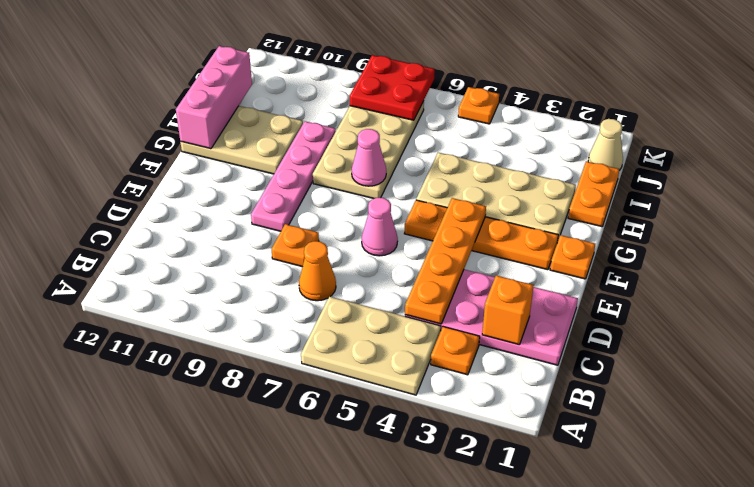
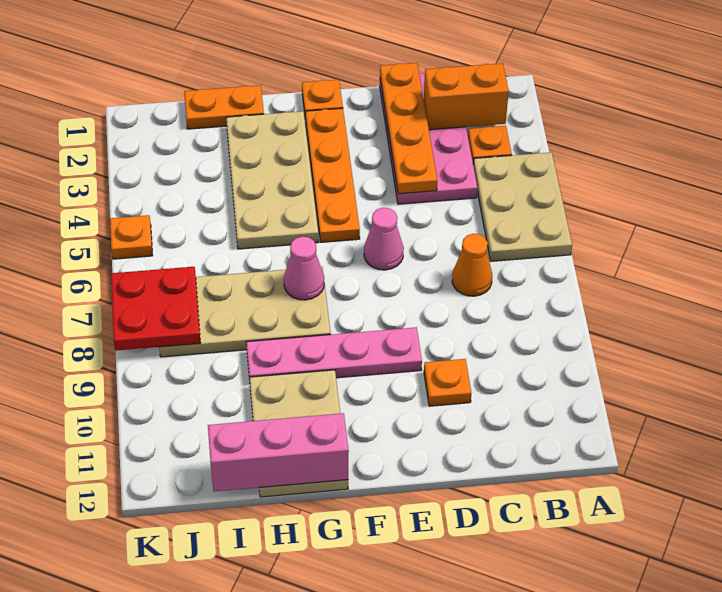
orange 1x1 brick [482,276,534,345] -> orange 1x2 brick [424,63,509,130]
orange 1x4 plate [405,198,486,324] -> orange 1x4 plate turned to [380,63,437,194]
orange 1x1 plate [272,224,319,267] -> orange 1x1 plate moved to [424,359,471,406]
tan 1x1 cone [588,119,623,169] -> none

